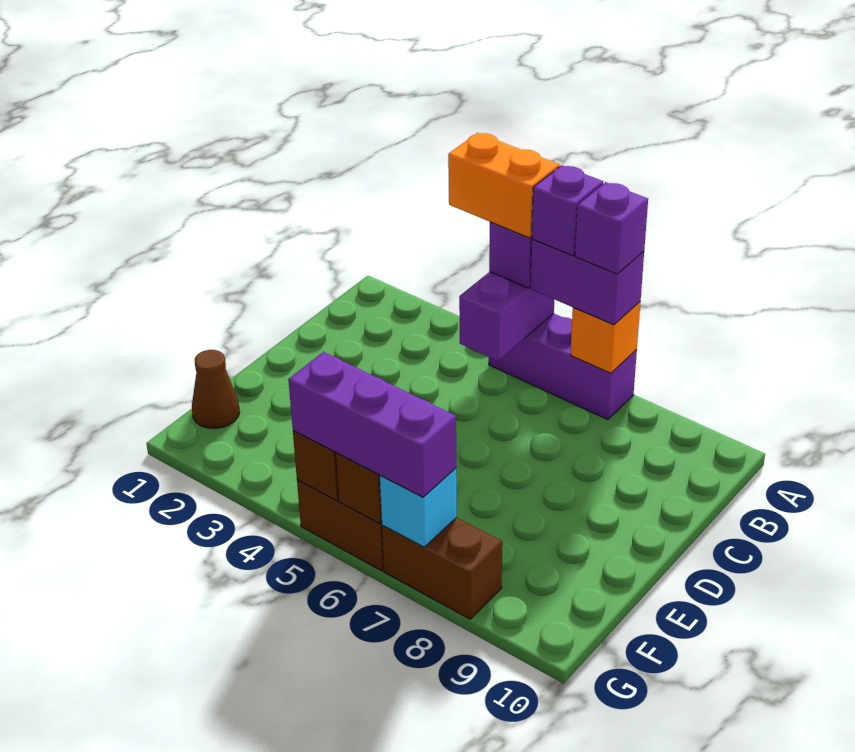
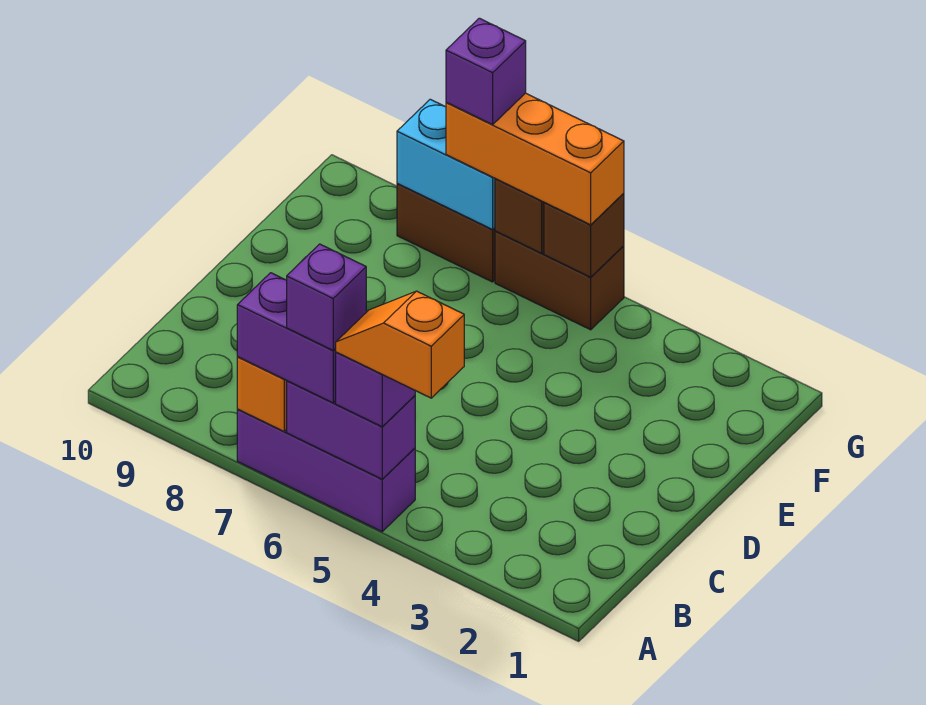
orange 1x2 brick [448,133,559,238] -> orange 1x2 slope [336,291,464,398]
purple 1x2 brick [459,272,554,361] -> purple 1x2 brick turned to [287,381,415,479]
purple 1x1 brick [575,182,648,274] -> purple 1x1 brick moved to [446,18,526,125]
brown 1x1 cone [192,350,240,428] -> none
purple 1x3 brick [288,352,456,497] -> orange 1x3 brick [446,93,624,225]
cyan 1x1 brick [380,468,457,547] -> cyan 1x2 brick [397,99,495,229]

